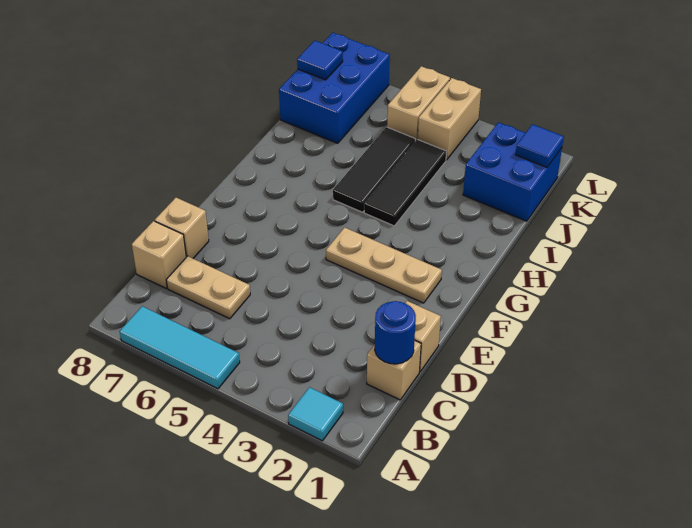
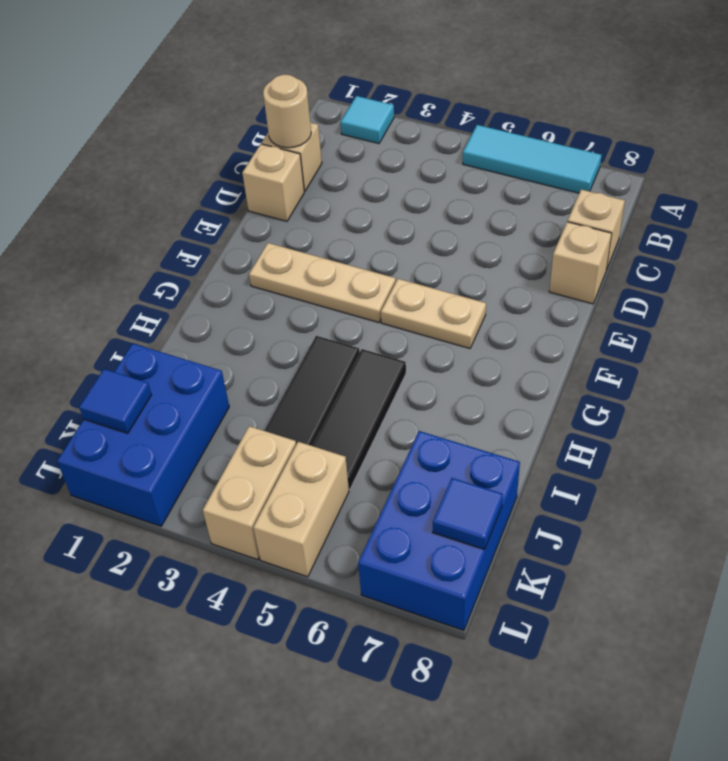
blue 1x1 round brick [375,301,416,364] -> tan 1x1 round brick [263,75,311,148]
tan 1x2 plate [166,256,250,319] -> tan 1x2 plate moved to [381,279,486,348]
blue 2x2 brick [463,122,562,221] -> blue 2x3 brick [57,343,229,526]

